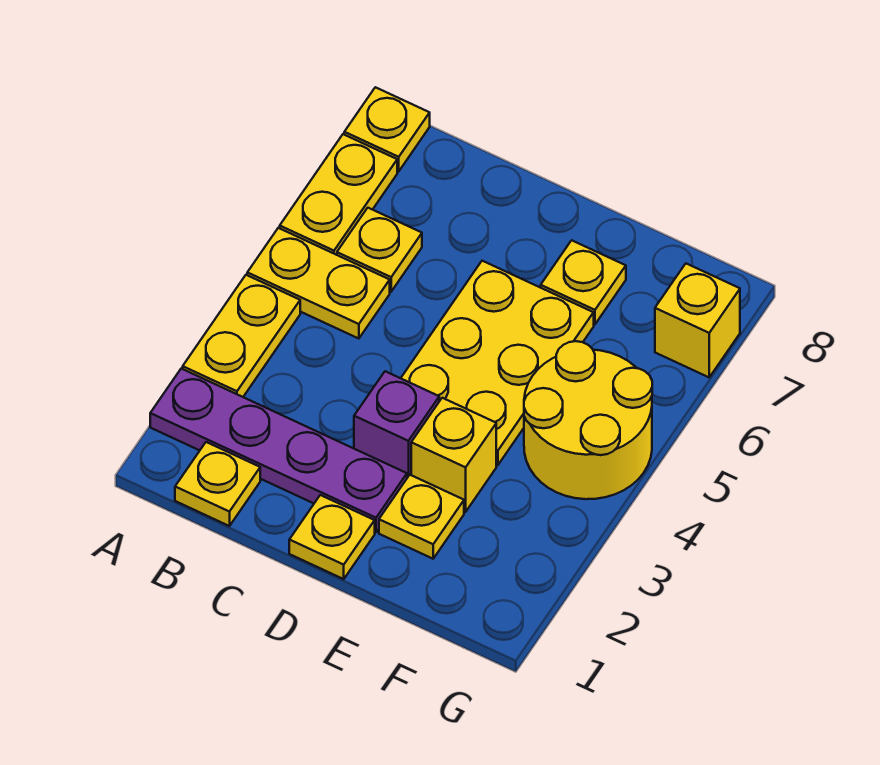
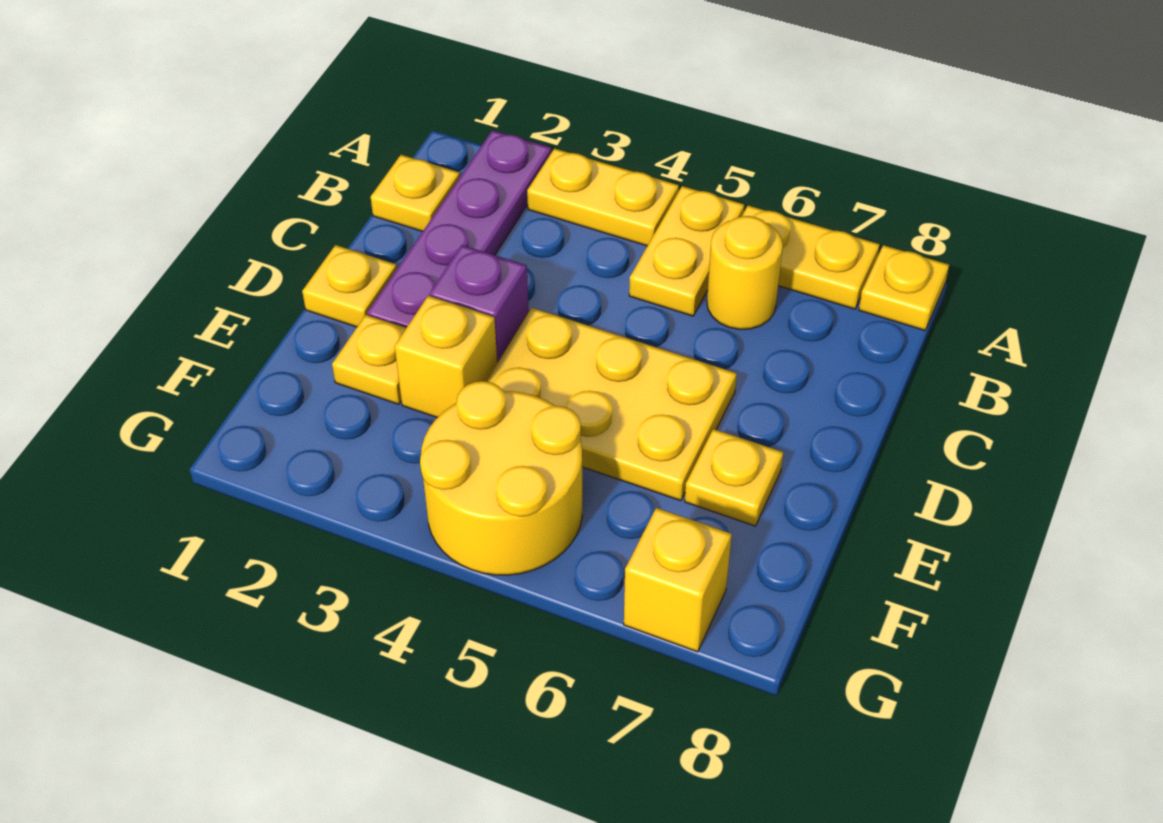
yellow 1x1 plate [337,208,422,292] -> yellow 1x1 round brick [707,216,783,329]

